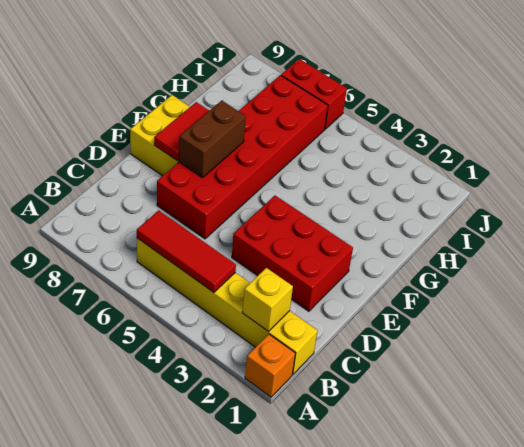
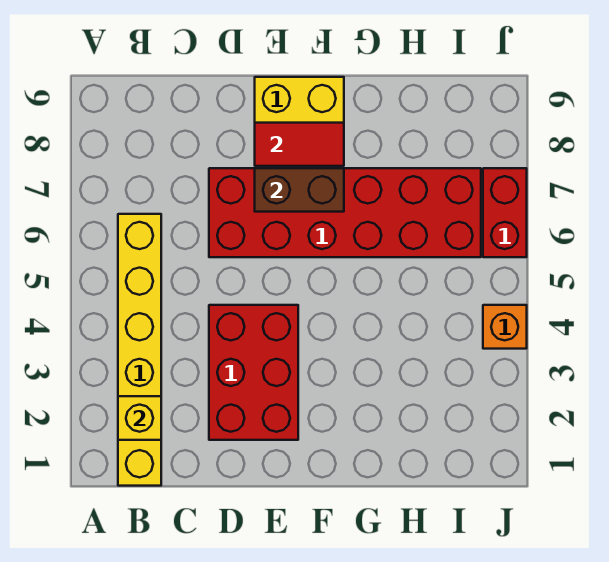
orange 1x1 brick [245,334,295,397] -> orange 1x1 brick moved to [483,305,527,349]
red 1x3 tile [137,210,236,292] -> none

